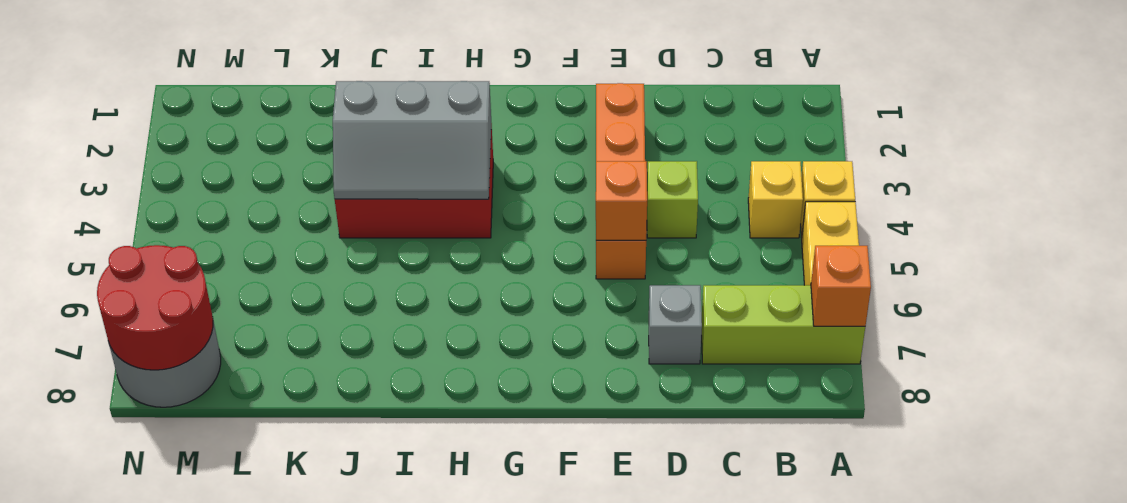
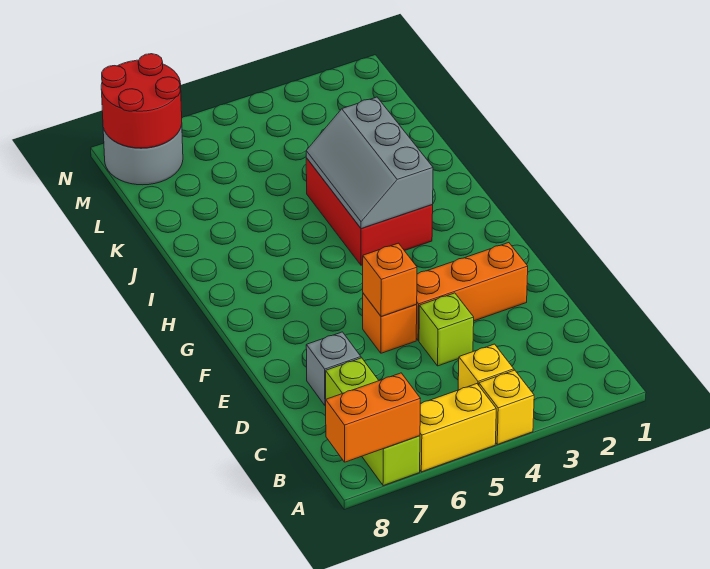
orange 1x1 brick [811,246,871,326] -> orange 1x2 brick [326,373,421,462]

